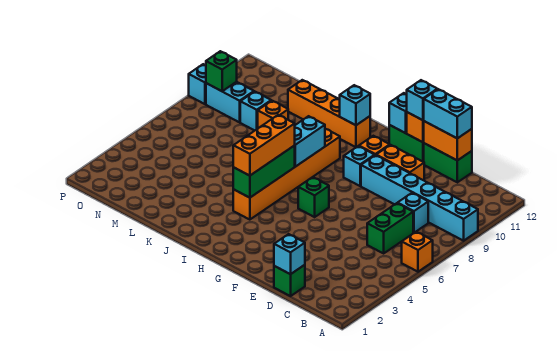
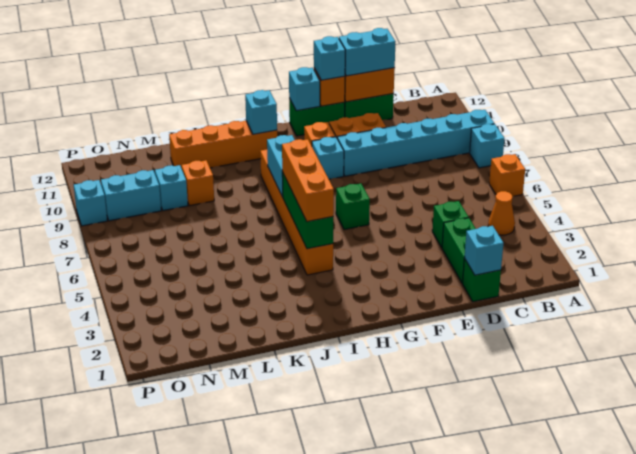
none -> orange 1x1 cone [488,191,515,235]
green 1x2 brick [367,203,413,253] -> green 1x2 brick moved to [442,218,476,283]
cyan 1x1 brick [398,193,428,233] -> cyan 1x1 brick moved to [470,124,504,168]
green 1x1 brick [206,51,237,91] -> green 1x1 brick moved to [432,201,469,247]

